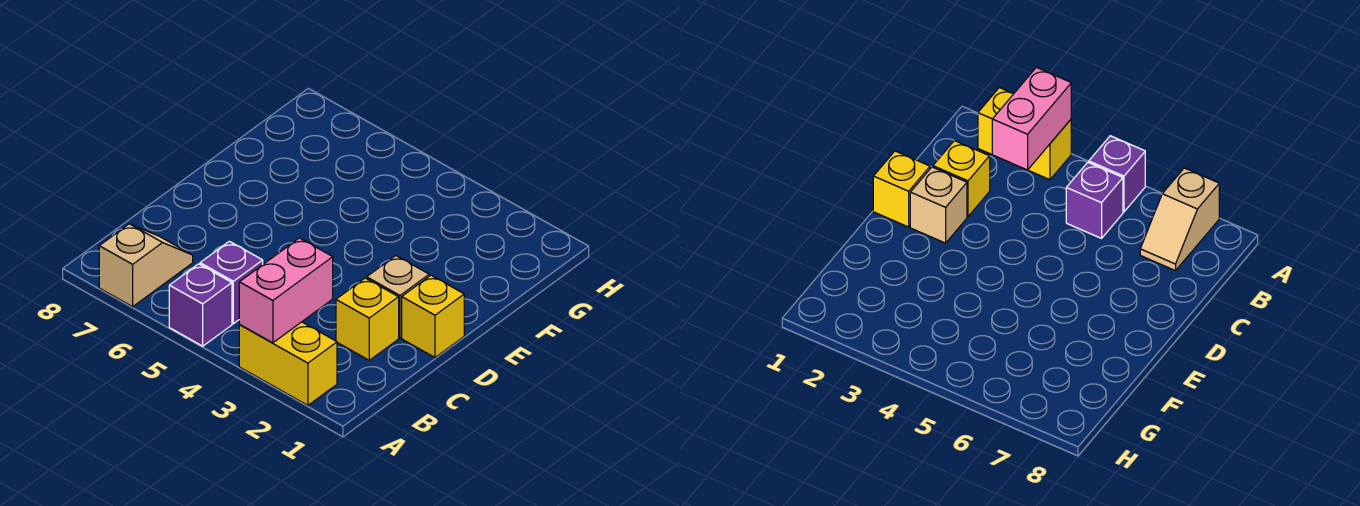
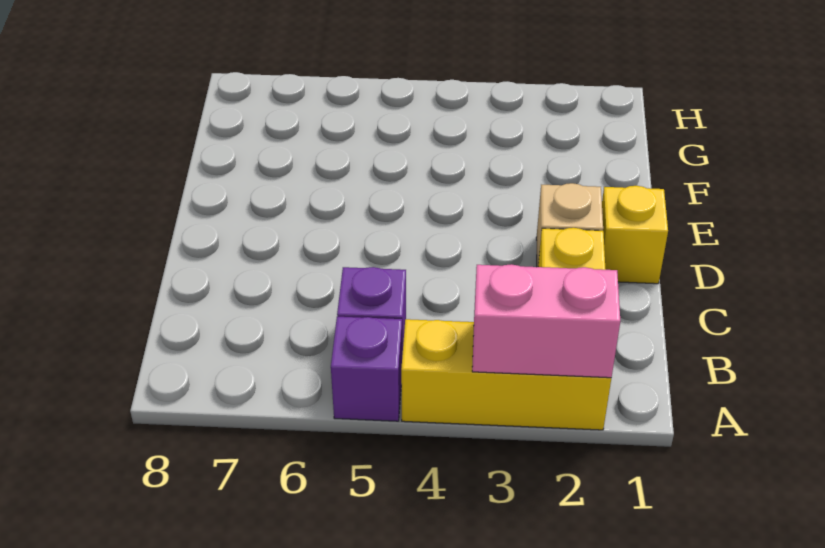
yellow 1x2 brick [239,322,337,405] -> yellow 1x3 brick [401,319,611,430]
pink 1x2 brick [239,238,333,343] -> pink 1x2 brick turned to [472,264,620,378]
tan 1x2 slope [99,224,193,307] -> none

